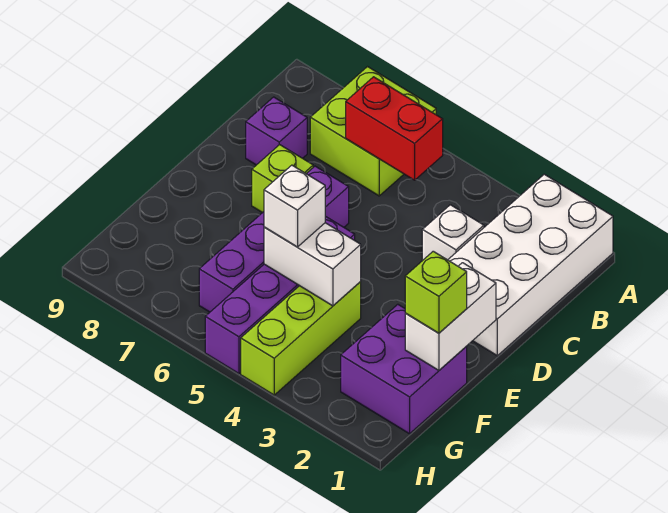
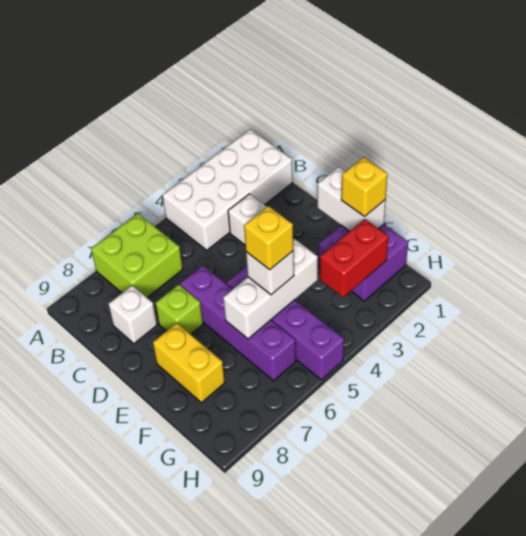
white 2x4 brick [448,174,613,356] -> white 2x4 brick turned to [162,129,293,250]
red 1x2 brick [346,77,443,180] -> red 1x2 brick moved to [320,219,388,297]
purple 1x1 brick [246,97,307,165] -> white 1x1 brick [109,285,157,344]
none -> yellow 1x2 brick [153,323,225,403]
lime 1x1 brick [405,251,467,333] -> yellow 1x1 brick [341,157,387,217]
lime 1x3 brick [241,281,361,395] -> none
white 1x2 brick [264,223,361,306] -> white 1x3 brick [223,239,318,339]
none -> yellow 1x1 brick [244,206,293,270]

